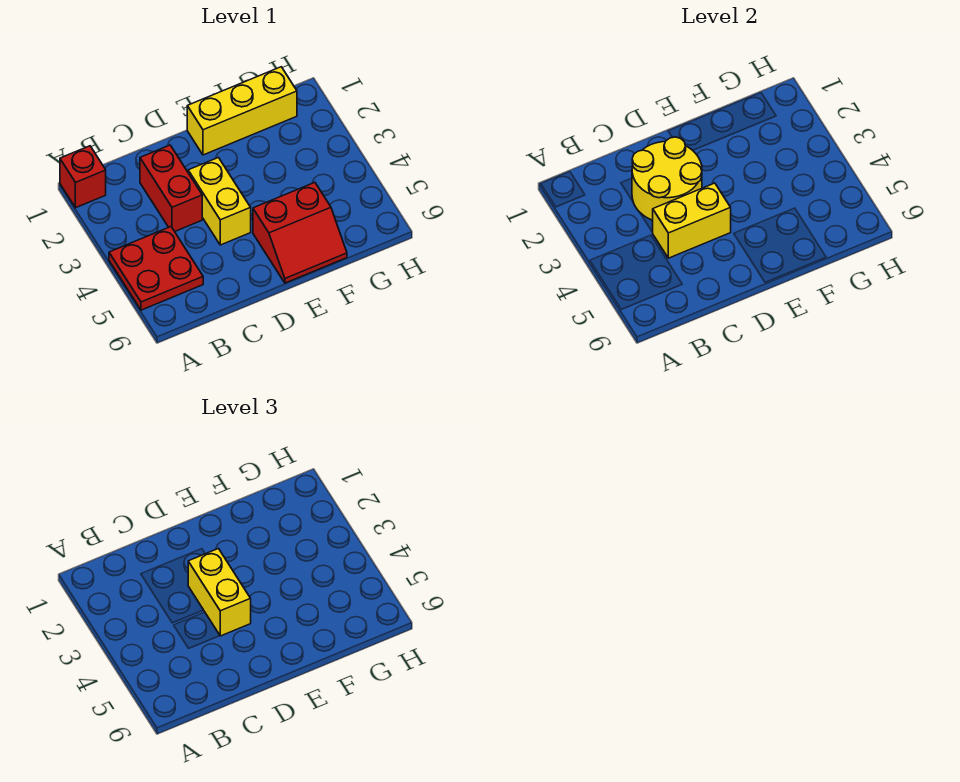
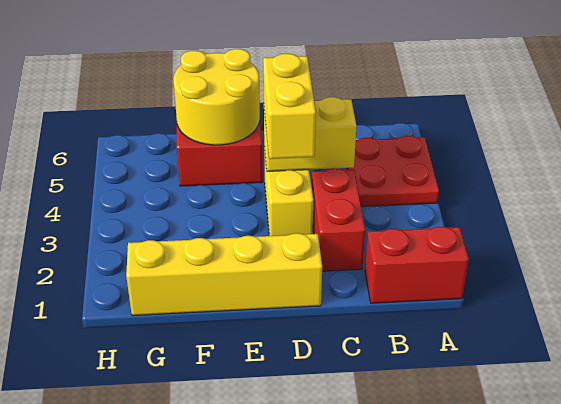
red 1x1 brick [60,146,106,208] -> red 1x2 brick [365,227,469,303]
yellow 2x2 round brick [632,137,702,220] -> yellow 2x2 round brick moved to [173,49,260,145]
yellow 1x3 brick [187,67,297,155] -> yellow 1x4 brick [126,233,322,315]

